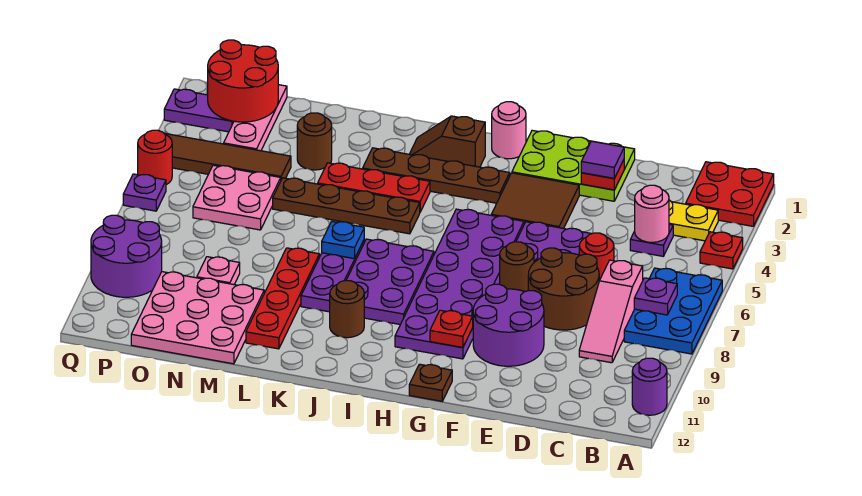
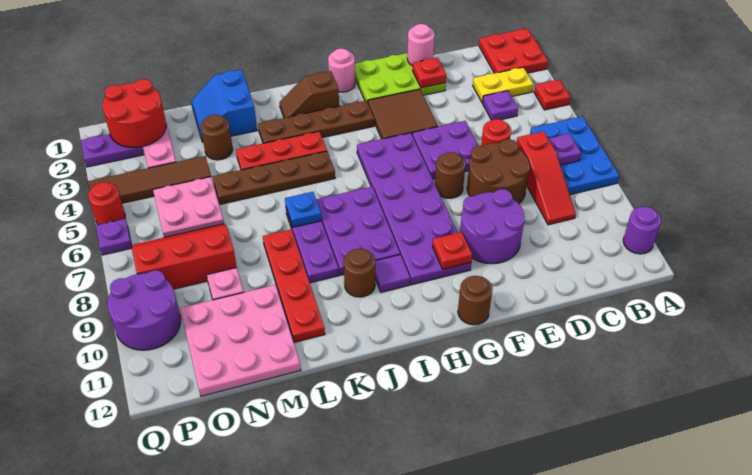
pink 1x1 round brick [635,185,669,242] -> pink 1x1 round brick moved to [407,24,435,66]
pink 1x3 slope [579,260,643,363] -> red 1x3 slope [517,131,576,225]
purple 1x1 tile [581,141,624,178] -> purple 1x1 tile moved to [375,255,410,292]
brown 1x1 plate [409,364,452,401] -> brown 1x1 round brick [458,276,493,325]
none -> blue 2x2 slope [191,70,257,142]
none -> red 2x3 slope [132,224,237,289]

